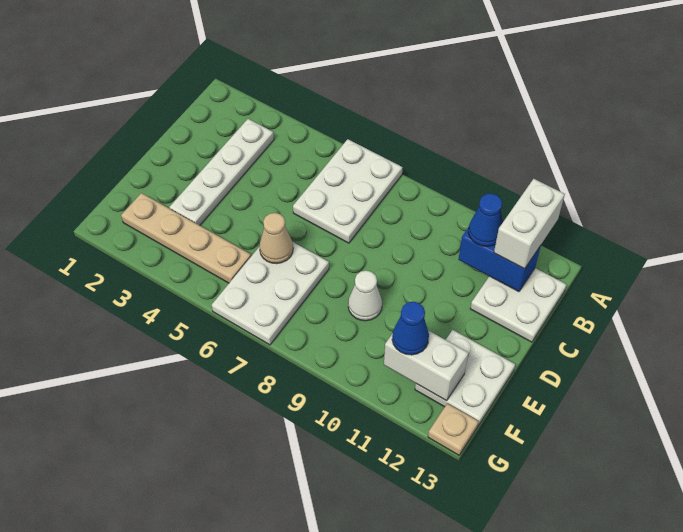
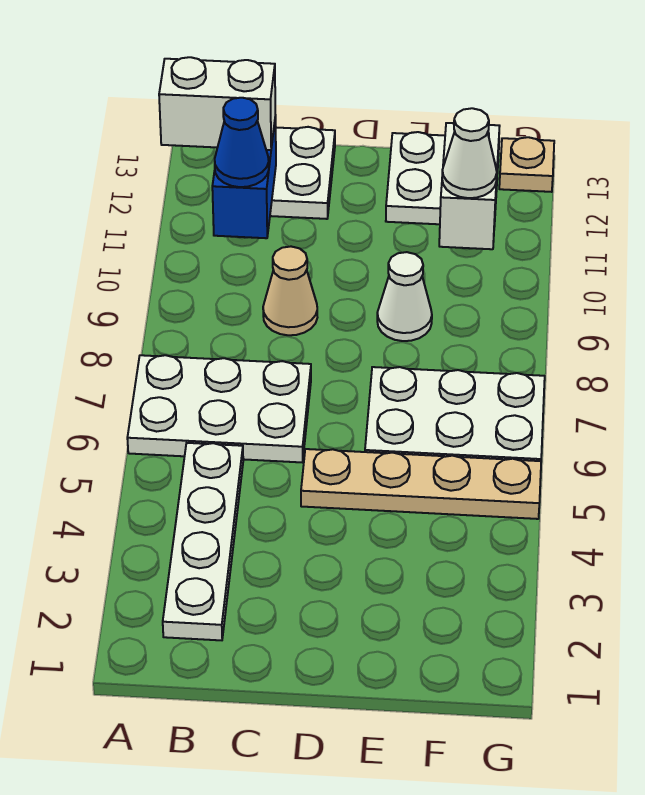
white 1x4 plate [170,119,274,225] -> white 1x4 plate turned to [163,443,243,640]
tan 1x1 cone [259,213,293,264] -> tan 1x1 cone moved to [263,247,317,335]
tan 1x4 plate [121,193,251,283] -> tan 1x4 plate turned to [301,449,541,519]
blue 1x1 cone [392,302,429,355] -> white 1x1 cone [442,108,497,198]

